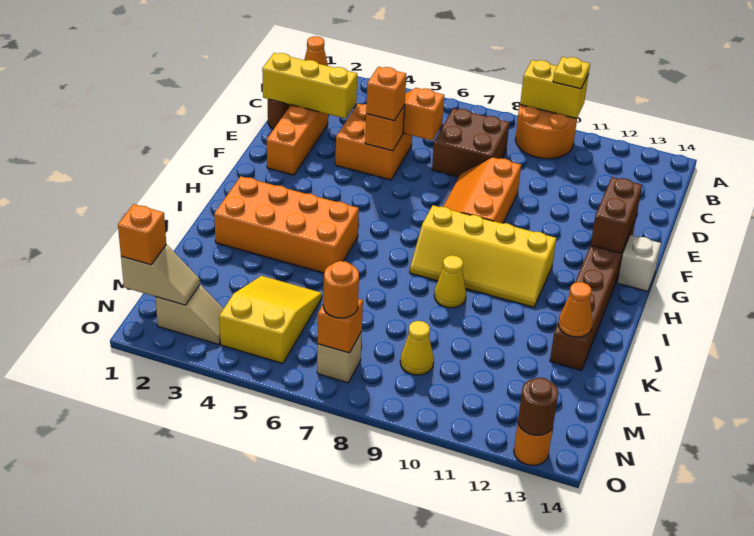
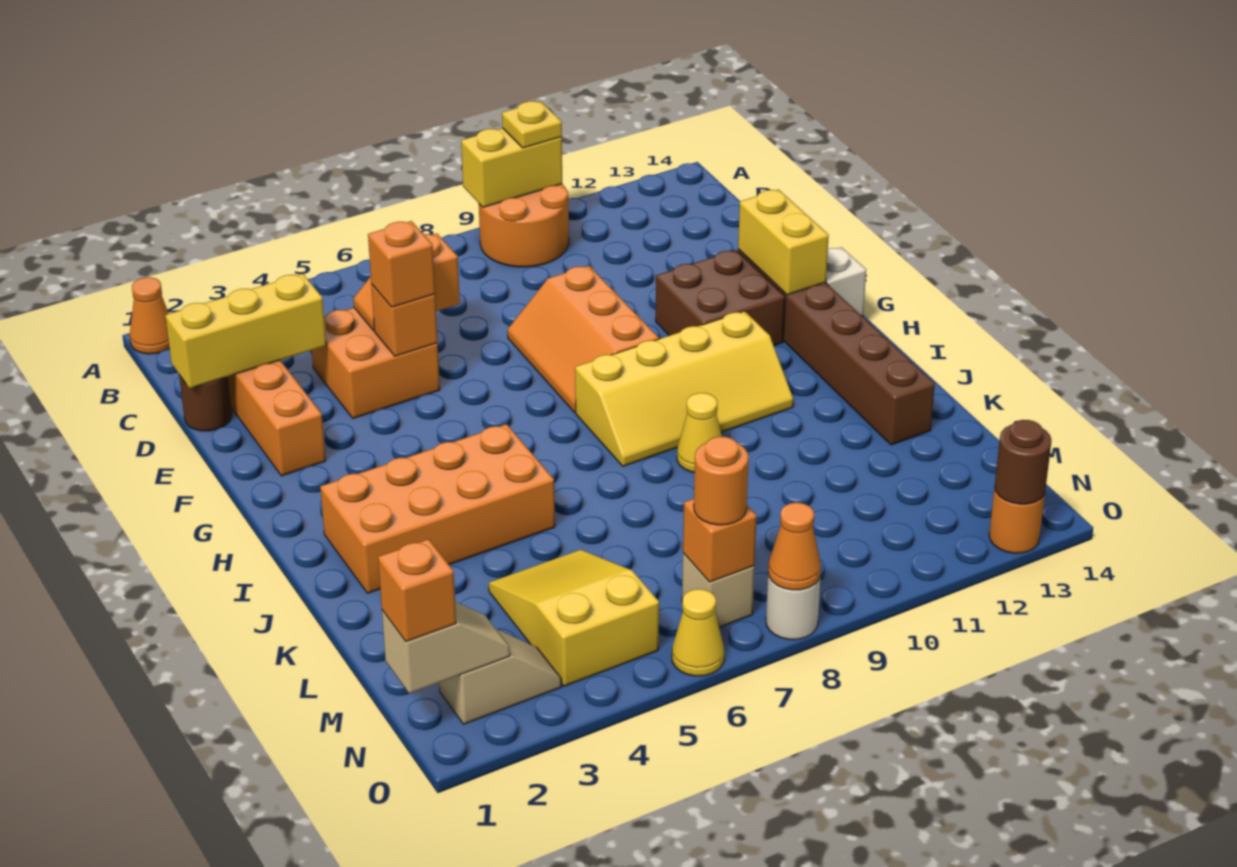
brown 2x2 brick [432,108,509,177] -> brown 2x2 brick moved to [656,250,785,346]
brown 1x2 brick [591,177,642,253] -> yellow 1x2 brick [738,190,829,295]
orange 1x1 cone [558,282,593,337] -> orange 1x1 cone moved to [768,503,821,590]
yellow 1x1 cone [400,321,434,375] -> yellow 1x1 cone moved to [672,589,724,676]
none -> white 1x1 round brick [766,574,821,640]

